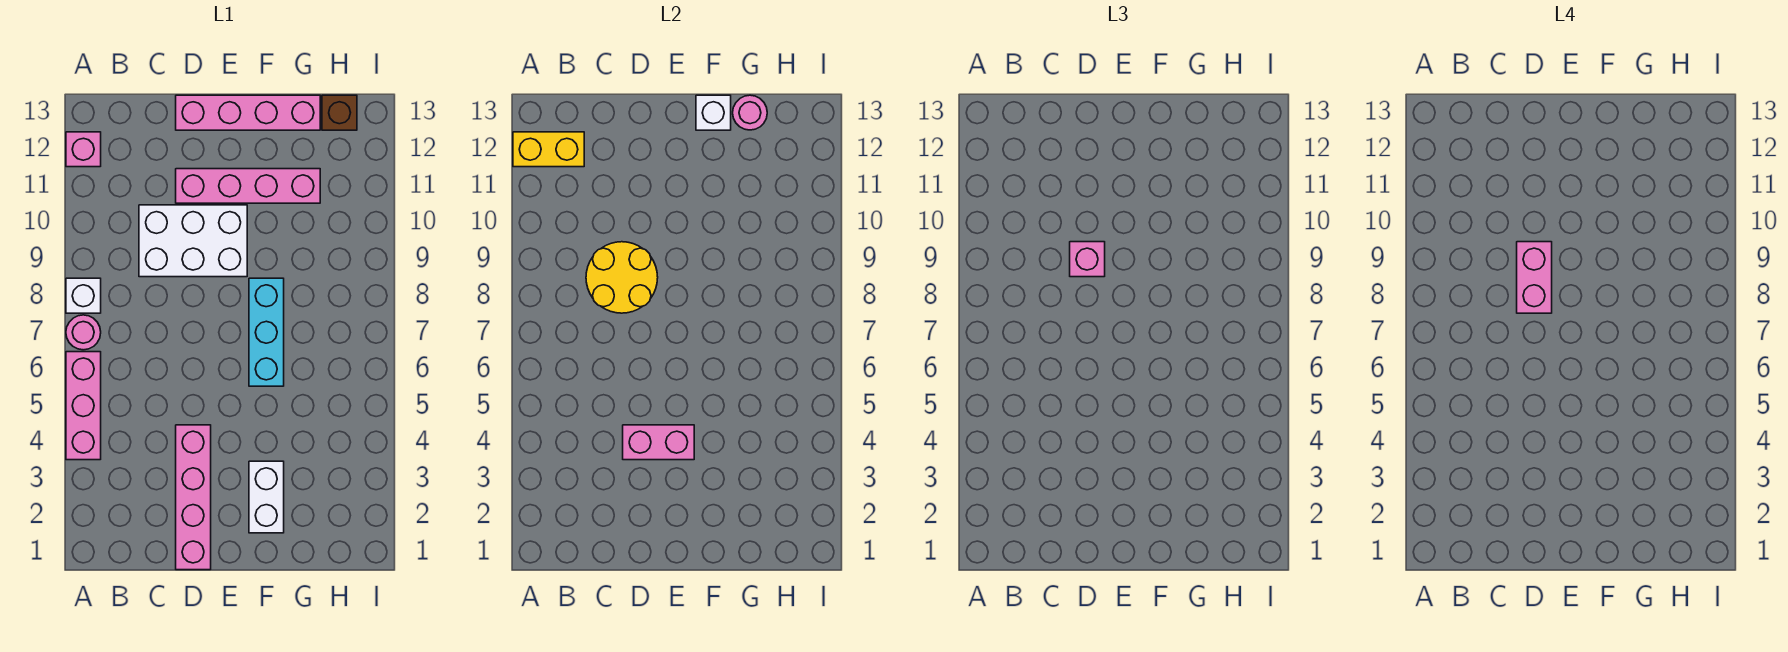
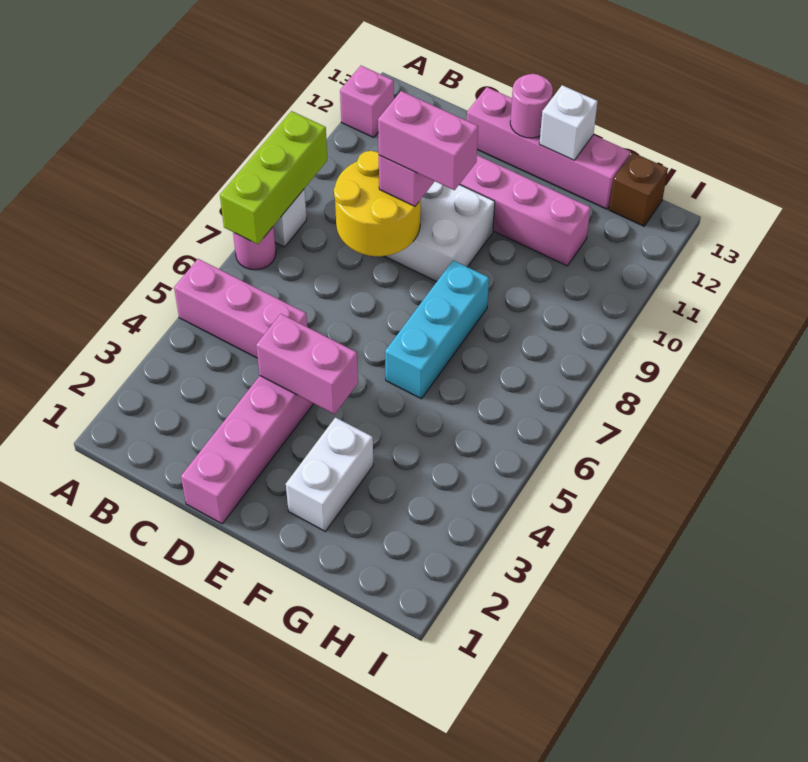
pink 1x3 brick [66,352,101,460] -> pink 1x3 brick turned to [174,259,307,358]
none -> lime 1x3 brick [220,111,327,244]
yellow 1x2 brick [513,132,584,167] -> none
pink 1x2 brick [1517,242,1552,313] -> pink 1x2 brick turned to [378,91,478,190]
pink 1x1 round brick [733,95,767,130] -> pink 1x1 round brick moved to [510,74,553,138]

